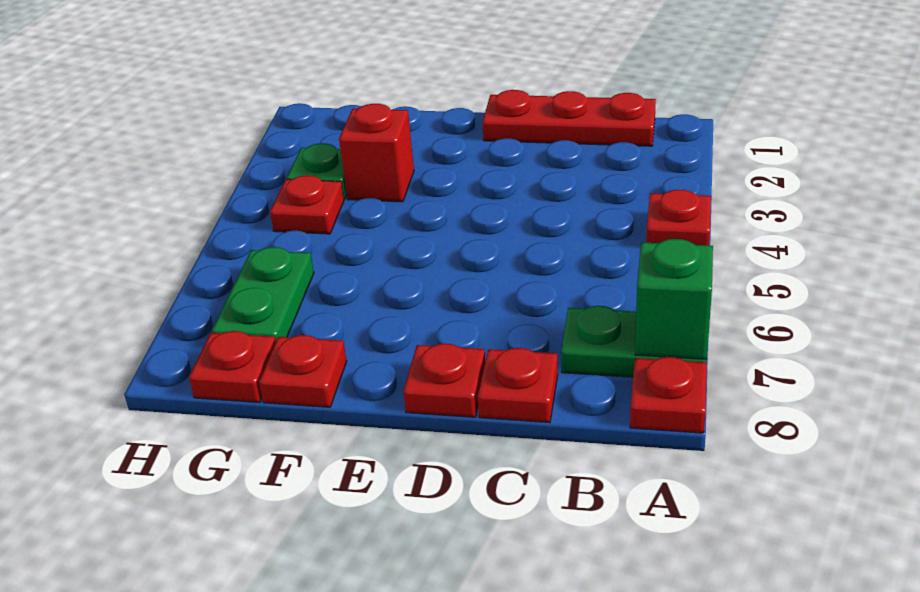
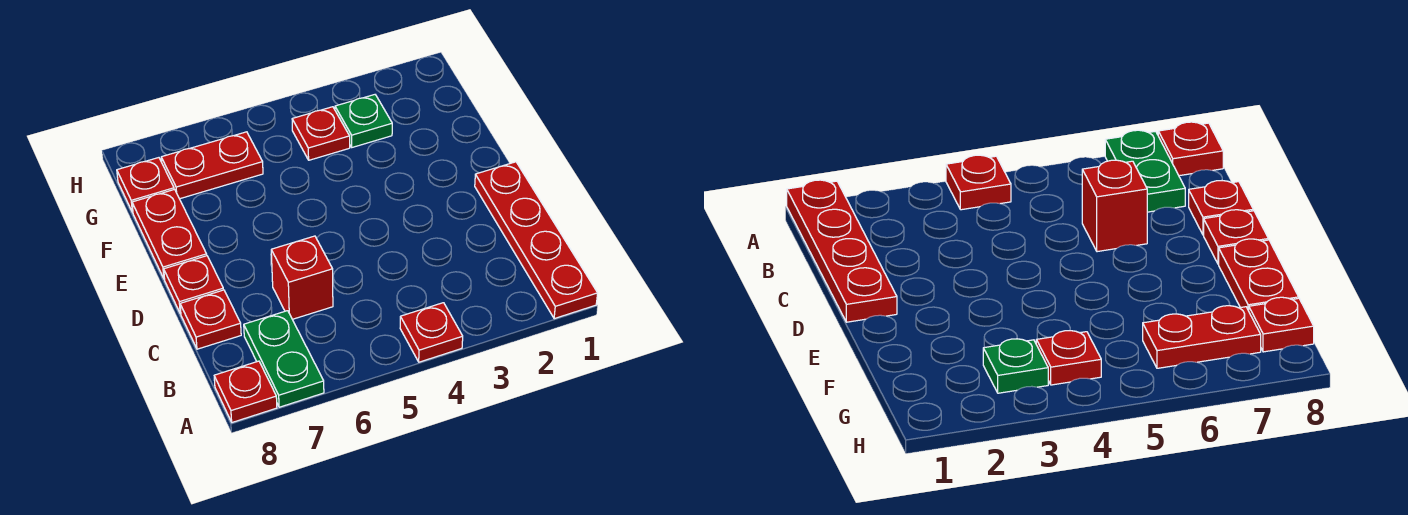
green 1x1 brick [635,239,713,359] -> none
red 1x3 plate [482,90,656,146] -> red 1x4 plate [475,162,598,319]
red 1x1 brick [339,104,414,202] -> red 1x1 brick moved to [271,236,333,319]
red 1x1 plate [259,335,347,407] -> red 1x2 plate [132,189,207,279]
green 1x2 plate [212,247,314,340] -> red 1x2 plate [161,132,263,199]

